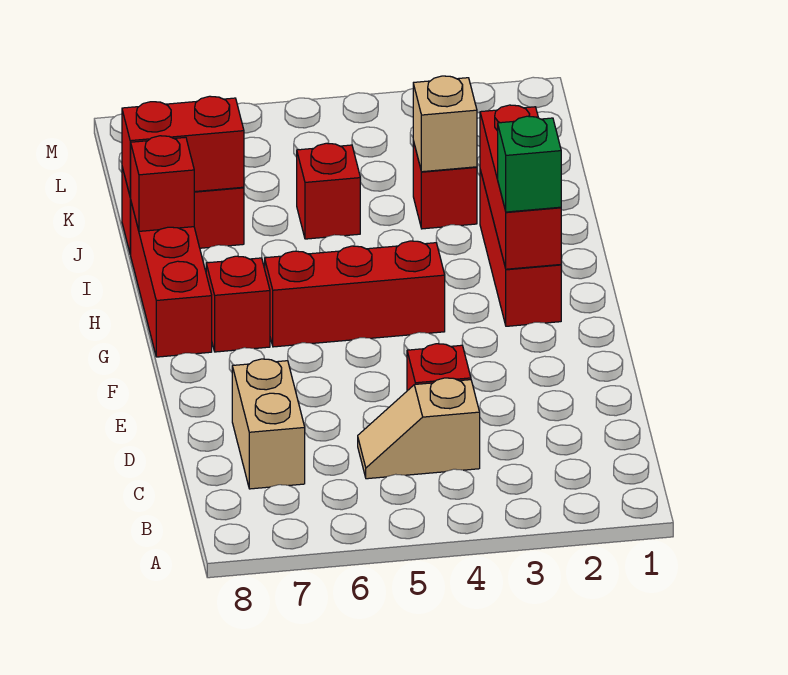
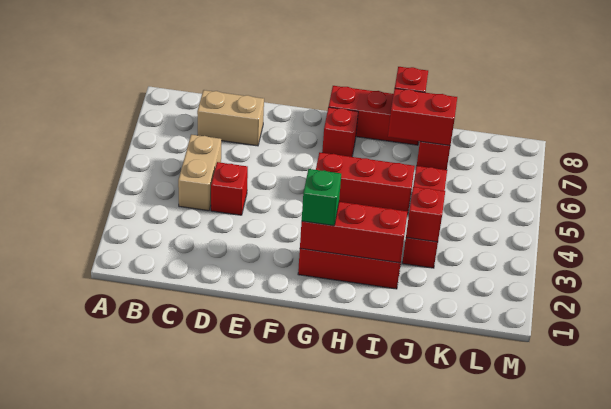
tan 1x2 slope [358,378,480,479] -> tan 1x2 brick [178,135,221,211]
red 1x3 brick [265,241,445,347] -> red 1x3 brick turned to [316,152,415,214]
tan 1x1 brick [413,76,477,172] -> red 1x1 brick [406,187,445,242]
red 1x2 brick [122,96,244,197] -> red 1x2 brick turned to [388,88,457,146]

